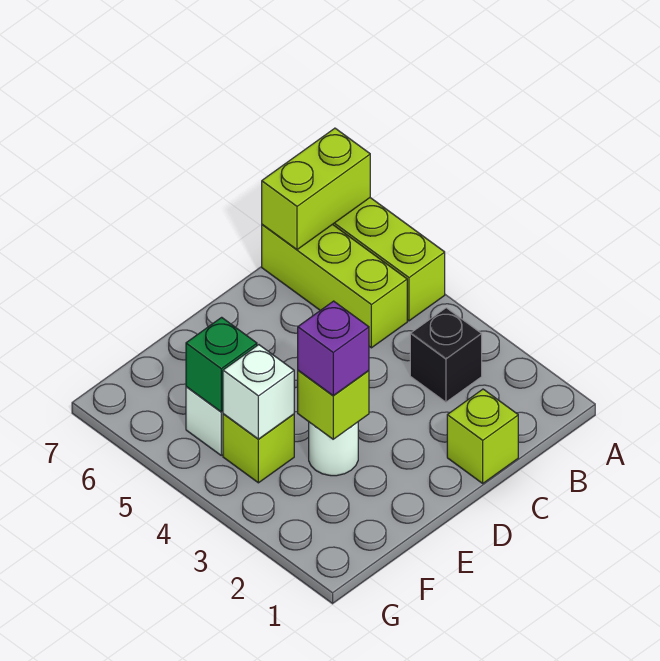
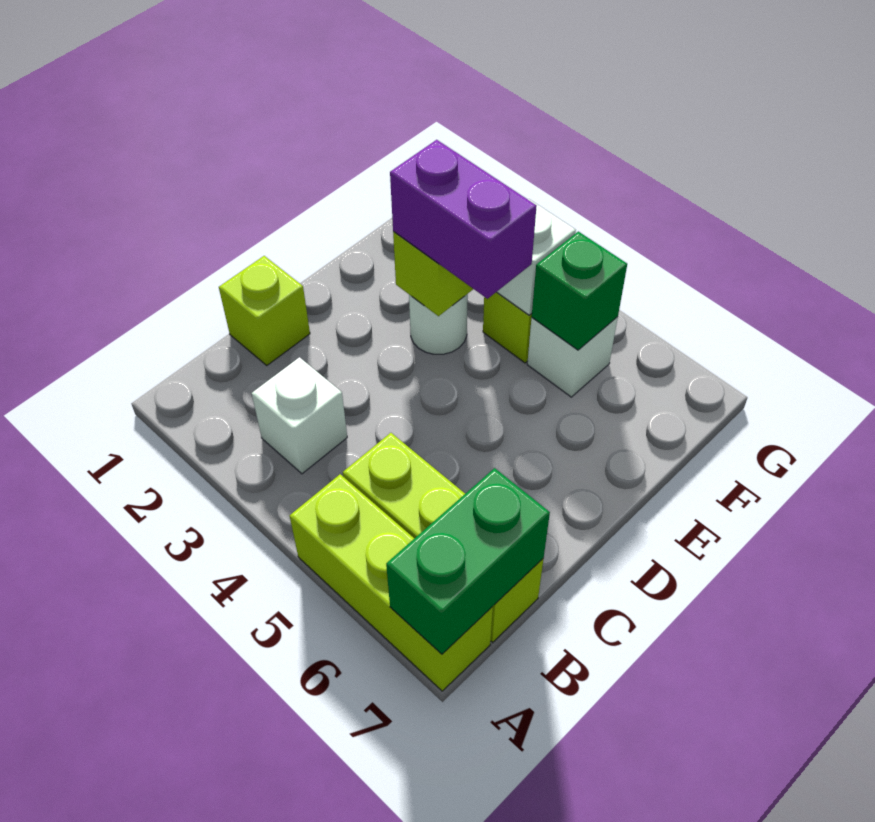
lime 1x2 brick [262,128,370,250] -> green 1x2 brick [386,468,550,654]
black 1x1 brick [410,308,482,402] -> white 1x1 brick [252,357,347,474]
purple 1x1 brick [298,301,369,395] -> purple 1x2 brick [390,140,537,299]

